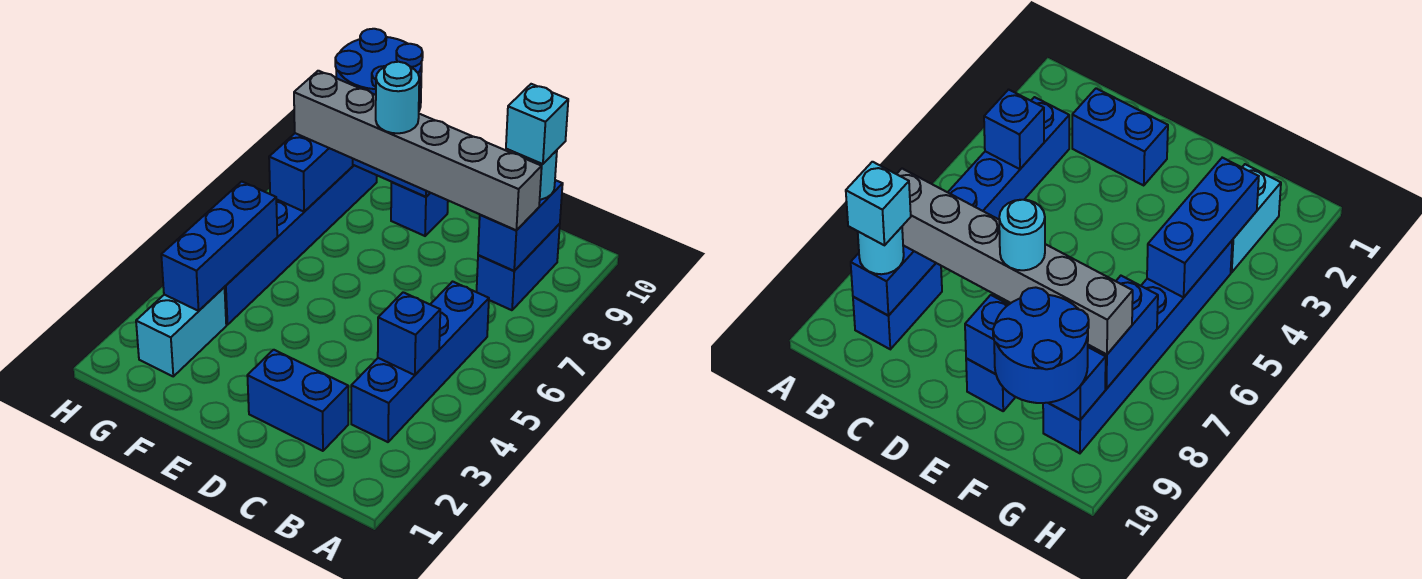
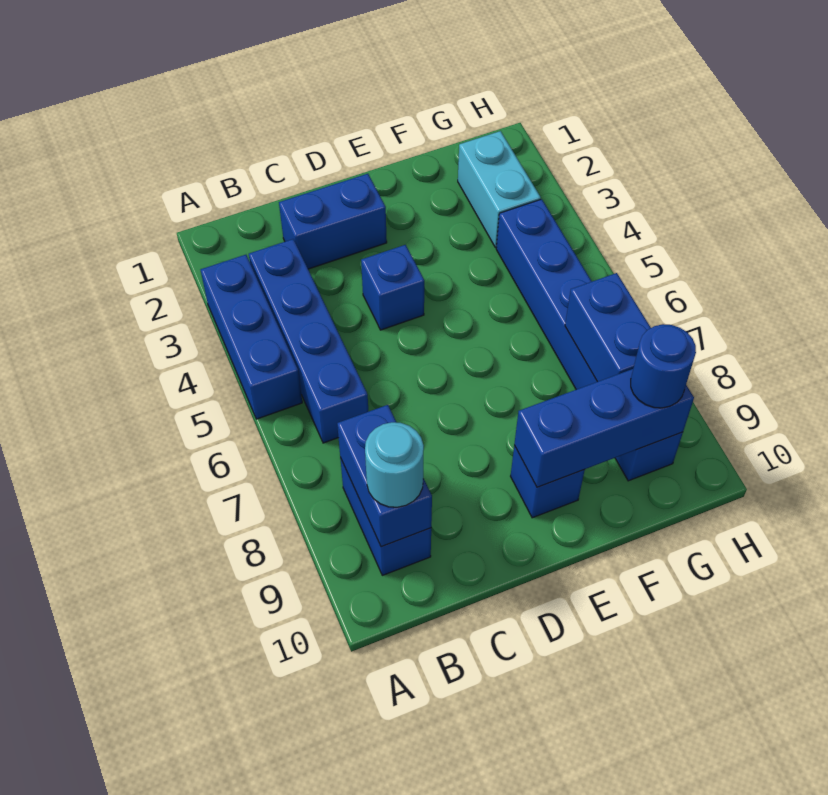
blue 1x1 brick [378,292,440,375] -> blue 1x1 brick moved to [361,245,424,330]
grey 1x6 brick [294,71,542,230] -> none
cyan 1x1 brick [506,84,568,164] -> none
cyan 1x1 round brick [376,62,419,133] -> none
blue 2x2 round brick [335,29,423,110] -> blue 1x1 round brick [631,324,696,408]
blue 1x3 brick [161,182,277,311] -> blue 1x3 brick moved to [201,255,302,419]

